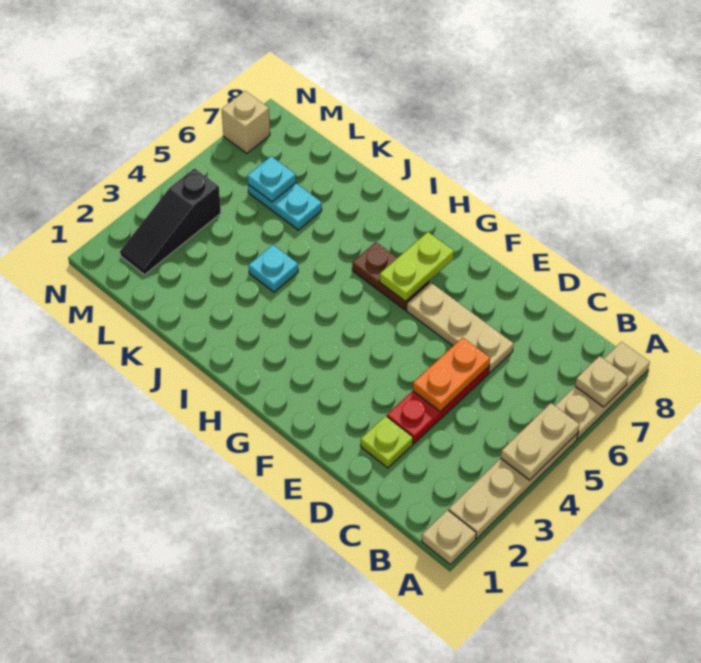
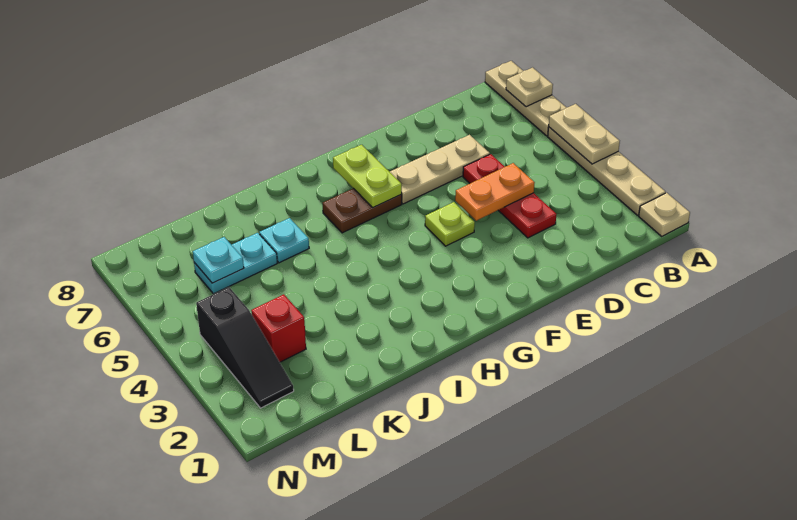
lime 1x1 plate [361,416,413,468] -> lime 1x1 plate moved to [425,202,475,246]
orange 1x2 plate [413,337,490,411] -> orange 1x2 plate turned to [455,163,535,221]
cyan 1x1 plate [249,245,298,292] -> cyan 1x1 plate moved to [259,218,309,263]
none -> red 1x1 brick [251,294,306,362]
tan 1x1 brick [222,91,270,153] -> none

